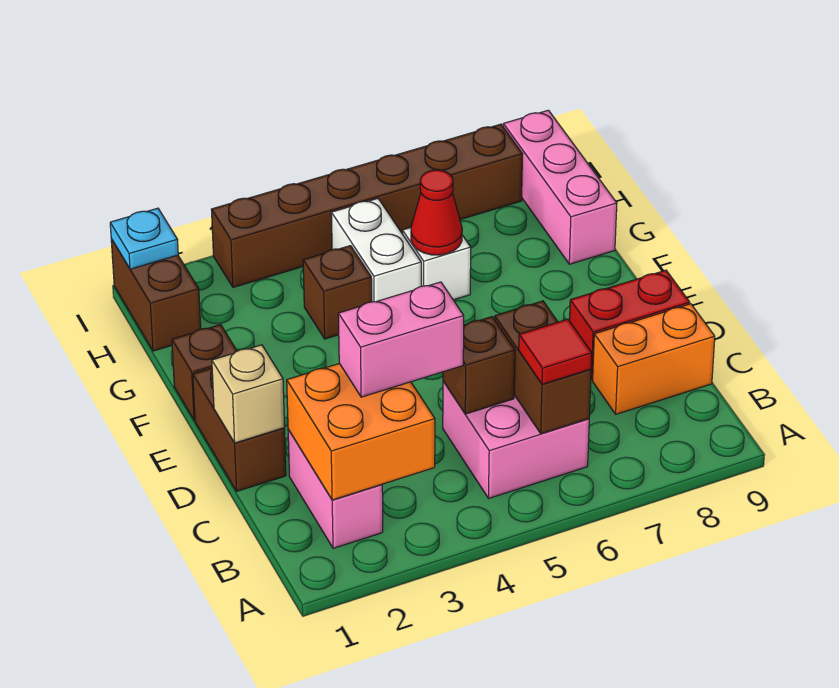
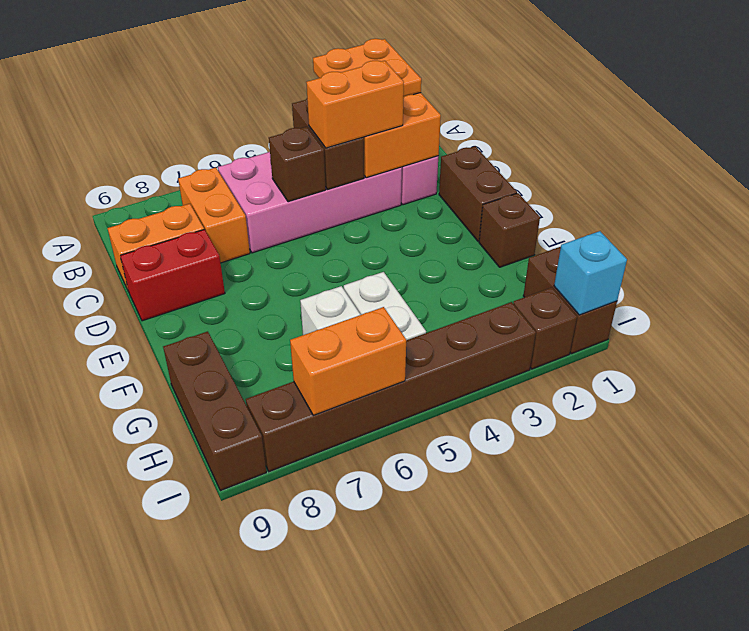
none -> orange 2x2 plate [313,39,421,97]
pink 2x2 brick [443,381,589,498] -> pink 2x4 brick [218,152,402,253]
brown 1x2 brick [495,301,591,434] -> brown 1x2 brick moved to [292,99,364,190]
red 1x1 tile [519,319,592,384] -> none
none -> orange 1x2 brick [178,168,250,263]
pink 1x2 brick [338,282,464,397] -> orange 1x2 brick [306,61,404,148]
tan 1x1 brick [212,345,285,443] -> none
brown 1x1 brick [303,246,372,339] -> brown 1x1 brick moved to [513,287,577,369]
red 1x1 cone [411,170,462,255] -> none
pink 1x3 brick [503,110,617,264] -> brown 1x3 brick [163,331,266,491]
cyan 1x1 plate [110,208,178,269] -> cyan 1x1 brick [554,231,627,315]
none -> orange 1x2 brick [290,307,406,415]

